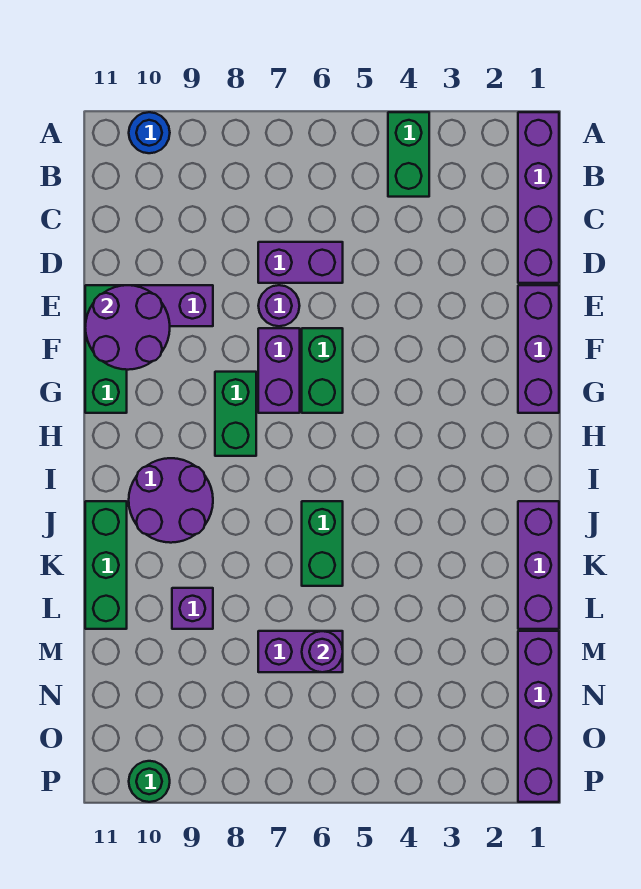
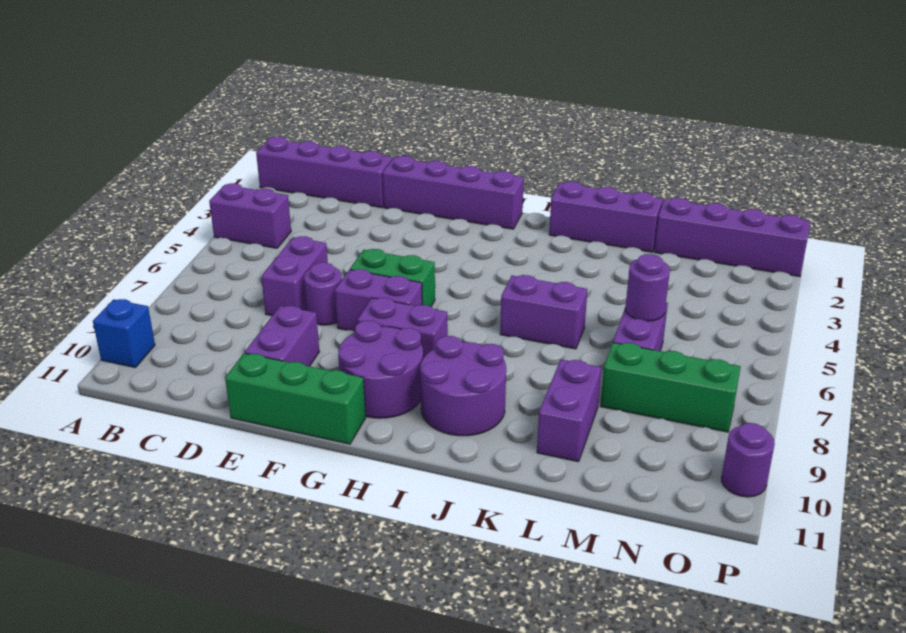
green 1x2 brick [388,112,429,197] -> purple 1x2 brick [209,183,291,248]
blue 1x1 round brick [129,112,170,153] -> blue 1x1 brick [93,299,155,368]
purple 1x3 brick [518,285,559,413] -> purple 1x4 brick [383,156,524,229]
purple 2x2 round brick [85,285,170,370] -> purple 2x2 round brick moved to [338,321,423,418]
green 1x2 brick [215,372,256,456] -> purple 1x2 brick [358,298,448,358]
green 1x2 brick [302,501,343,586] -> purple 1x2 brick [500,275,588,349]
green 1x3 brick [85,501,127,629] -> green 1x3 brick moved to [600,343,741,432]
purple 1x1 brick [172,588,213,629] -> purple 1x2 brick [537,359,601,462]
green 1x1 round brick [129,761,170,802] -> purple 1x1 round brick [721,423,775,497]

